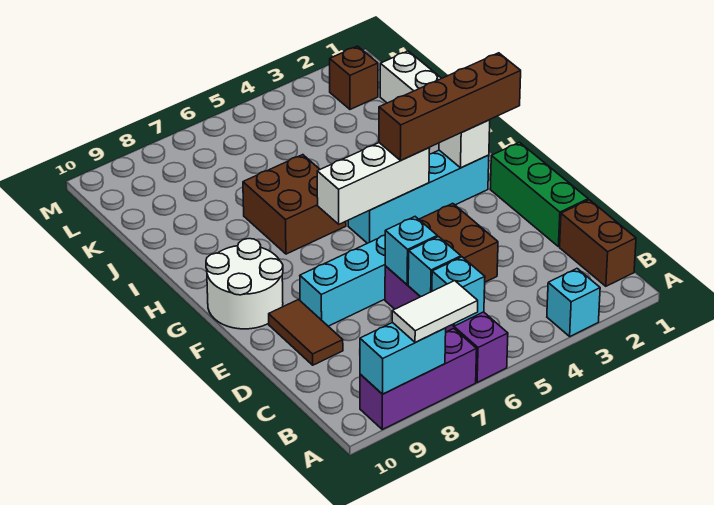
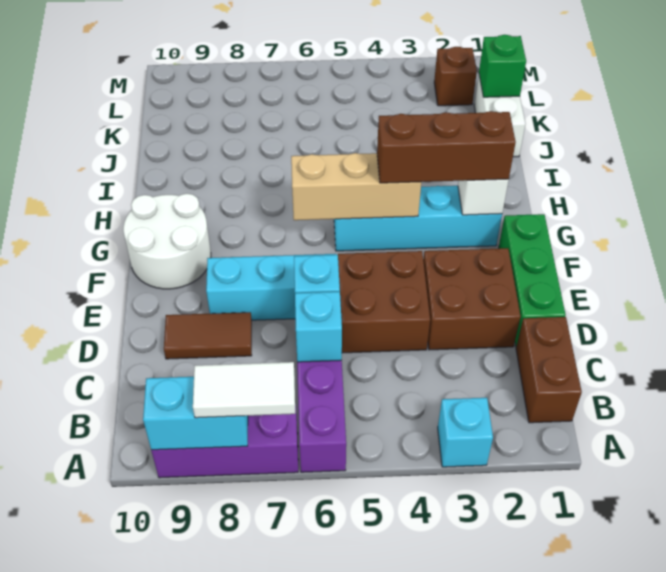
cyan 1x1 brick [432,257,485,326] -> none
brown 1x2 tile [269,299,343,365] -> brown 1x2 tile turned to [164,312,252,359]
brown 1x4 brick [379,53,521,160] -> brown 1x3 brick [377,111,516,183]
white 1x3 brick [317,143,430,224] -> tan 1x3 brick [291,153,421,220]
brown 2x2 brick [243,155,346,254] -> brown 2x2 brick moved to [423,248,521,350]
none -> green 1x1 brick [479,35,526,97]

